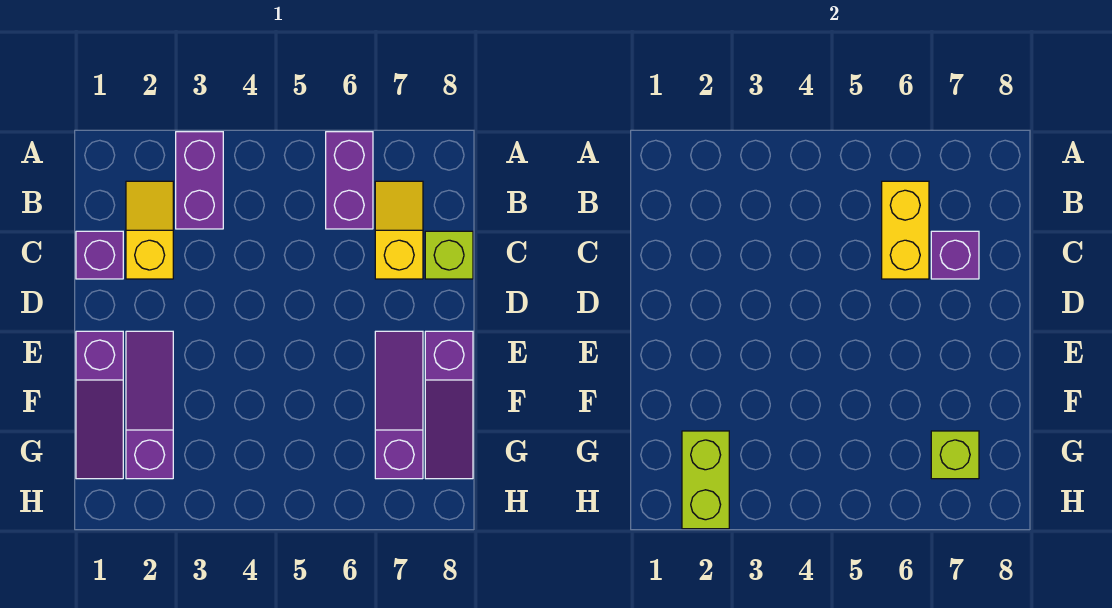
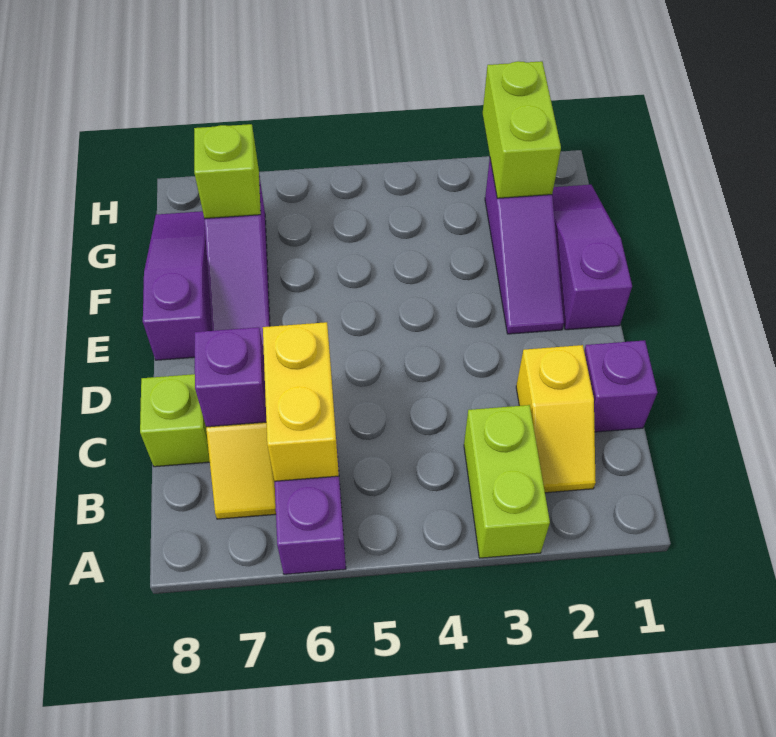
purple 1x2 brick [176,132,223,229] -> lime 1x2 brick [464,405,550,558]

